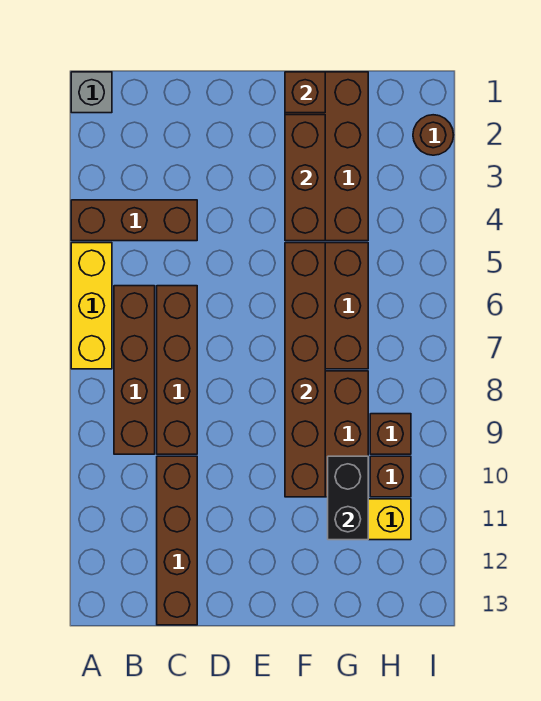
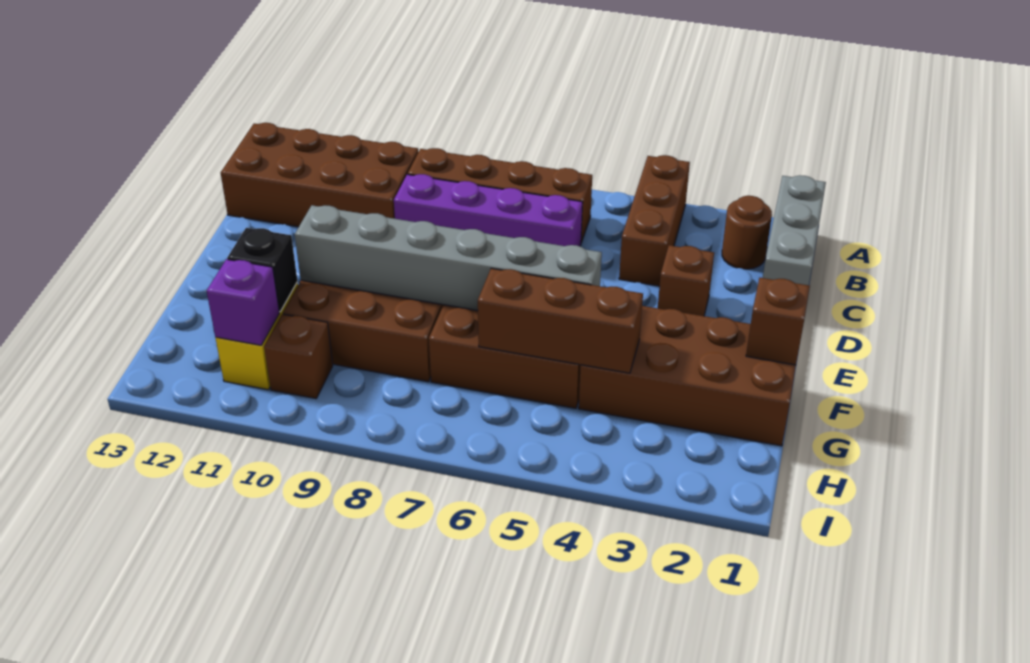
grey 1x1 brick [71,72,112,113] -> grey 1x3 brick [763,176,826,285]
yellow 1x3 brick [71,243,112,369] -> none
brown 1x4 brick [157,286,197,454] -> purple 1x4 brick [394,174,583,246]
brown 1x4 brick [157,456,197,625] -> brown 2x4 brick [221,123,418,227]
brown 1x3 brick [285,115,325,241] -> brown 1x3 brick moved to [478,268,643,373]
brown 1x6 brick [285,243,325,497] -> grey 1x6 brick [295,205,602,310]
black 1x2 brick [328,456,368,540] -> black 1x1 brick [227,228,297,312]
brown 1x1 brick [370,414,411,454] -> brown 1x1 brick moved to [658,245,714,316]
none -> purple 1x1 brick [207,259,279,345]
brown 1x1 round brick [413,115,453,155] -> brown 1x1 round brick moved to [722,196,772,269]

